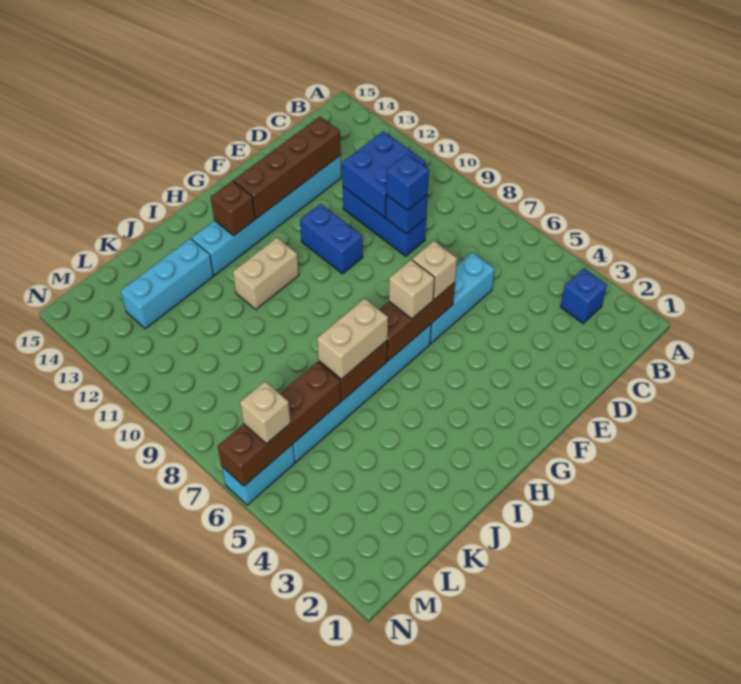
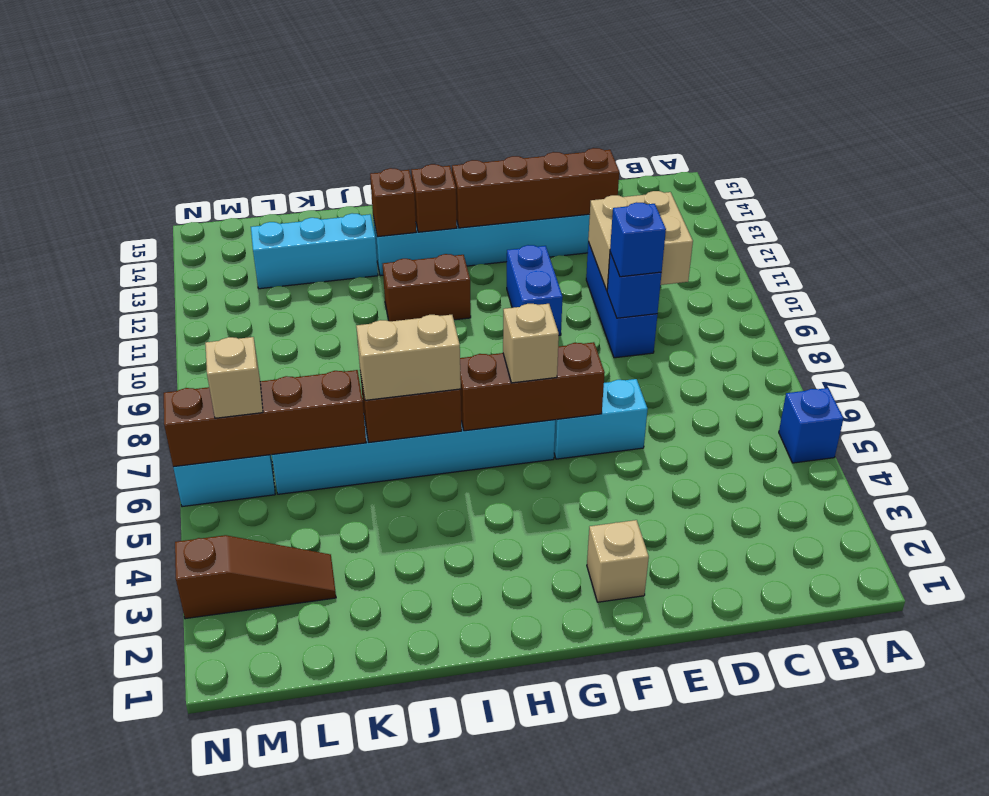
blue 1x1 brick [561,269,607,323] -> blue 1x1 brick moved to [779,388,844,463]
blue 2x2 brick [342,131,426,218] -> tan 2x2 brick [588,191,693,290]
cyan 1x3 brick [430,252,495,343] -> cyan 1x2 brick [554,379,648,459]
tan 1x1 brick [412,241,457,300] -> tan 1x1 brick moved to [587,520,649,602]
tan 1x2 brick [233,238,299,309] -> brown 1x2 brick [383,254,471,321]
none -> brown 1x1 brick [370,168,416,237]
none -> brown 1x3 slope [175,535,336,619]

